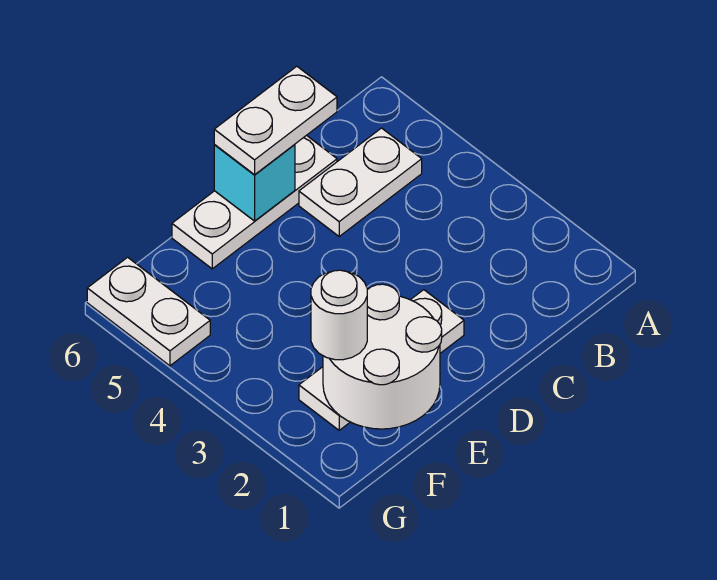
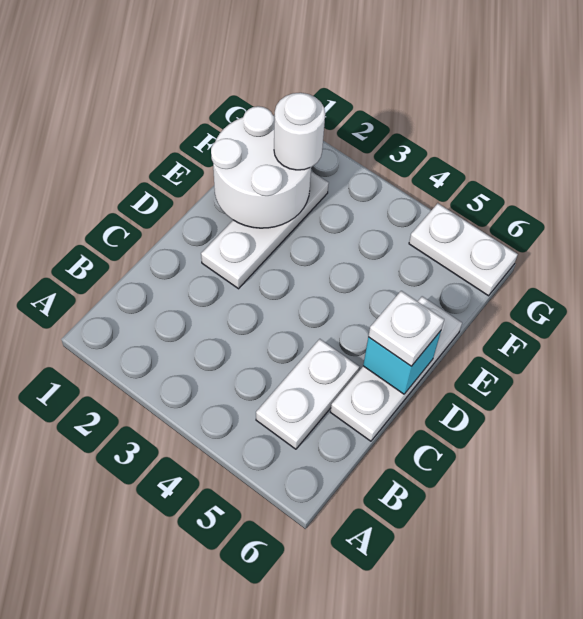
white 1x2 plate [214,66,337,175] -> white 1x1 plate [368,291,444,366]

